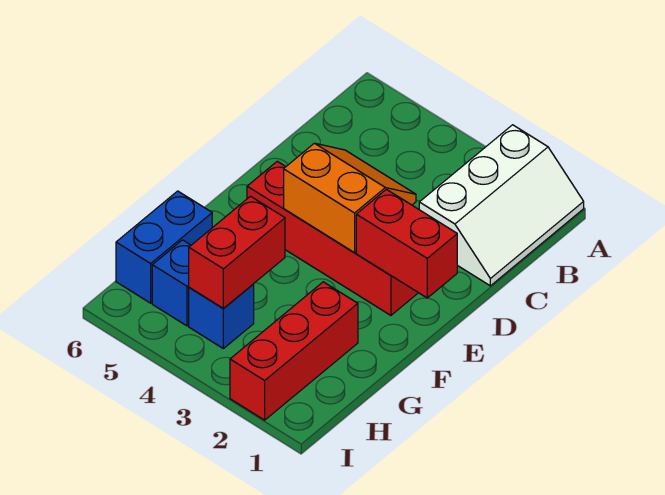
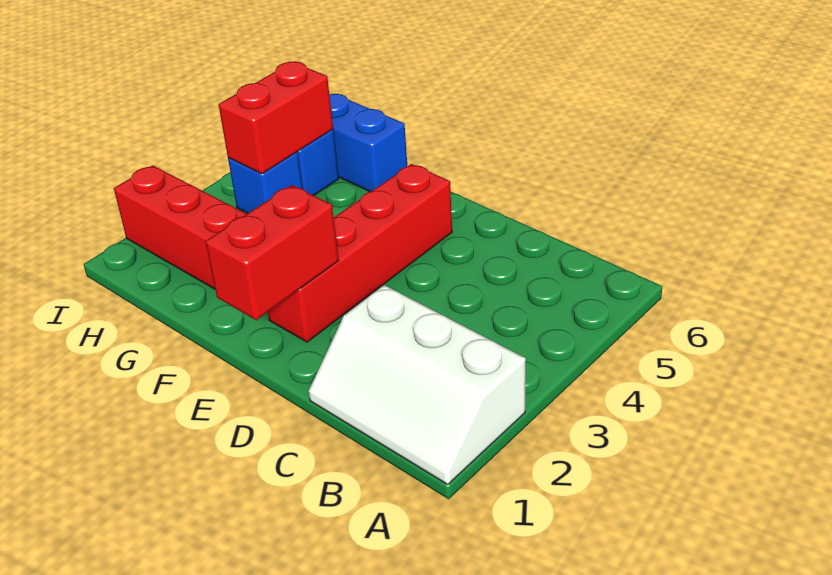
orange 2x2 slope [284,143,416,253] -> none
red 1x2 brick [189,196,285,308] -> red 1x2 brick turned to [219,61,333,174]

